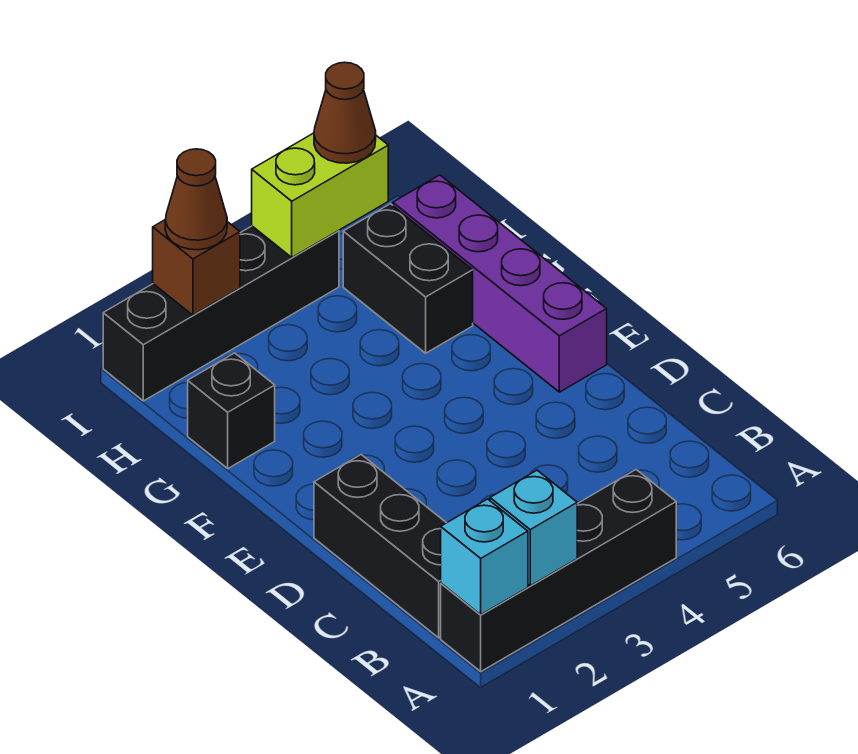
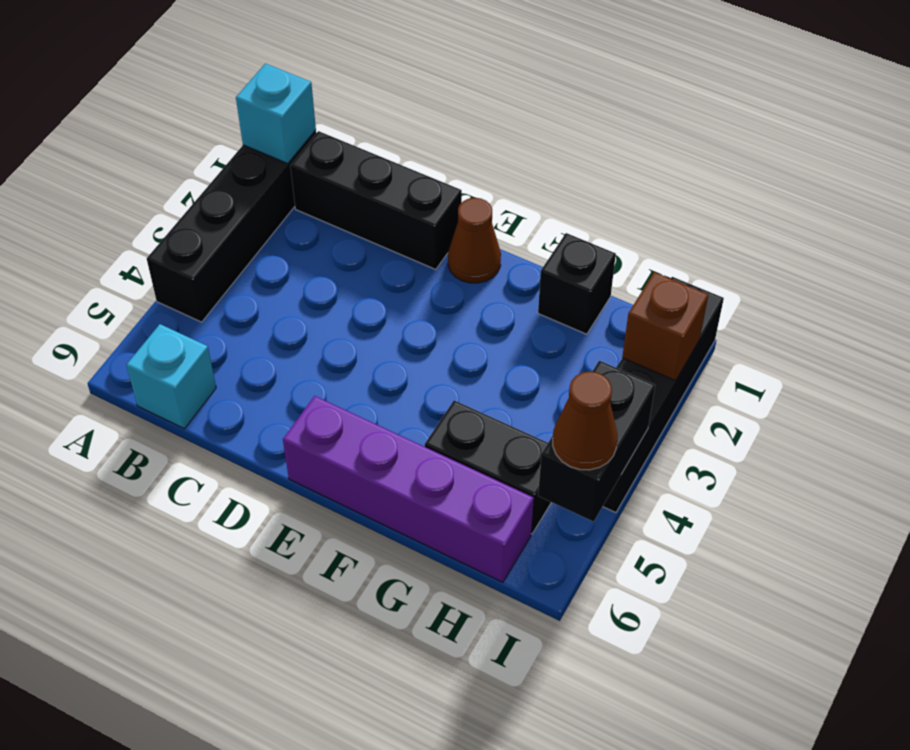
cyan 1x1 brick [490,470,577,586] -> cyan 1x1 brick moved to [126,324,216,429]
brown 1x1 cone [165,149,227,250] -> brown 1x1 cone moved to [448,198,501,283]
lime 1x2 brick [252,133,388,257] -> black 1x2 brick [538,361,655,522]

